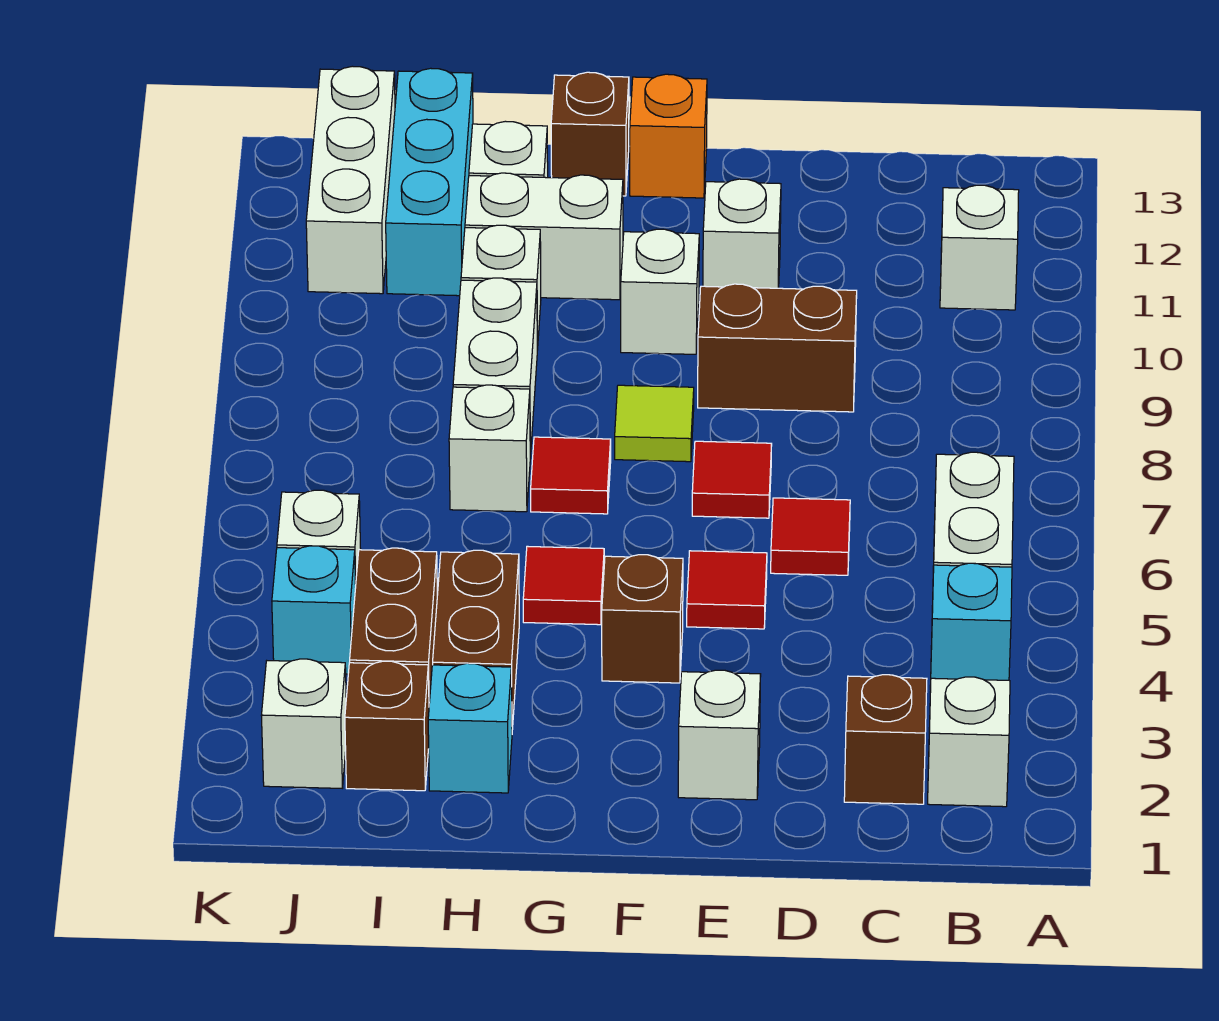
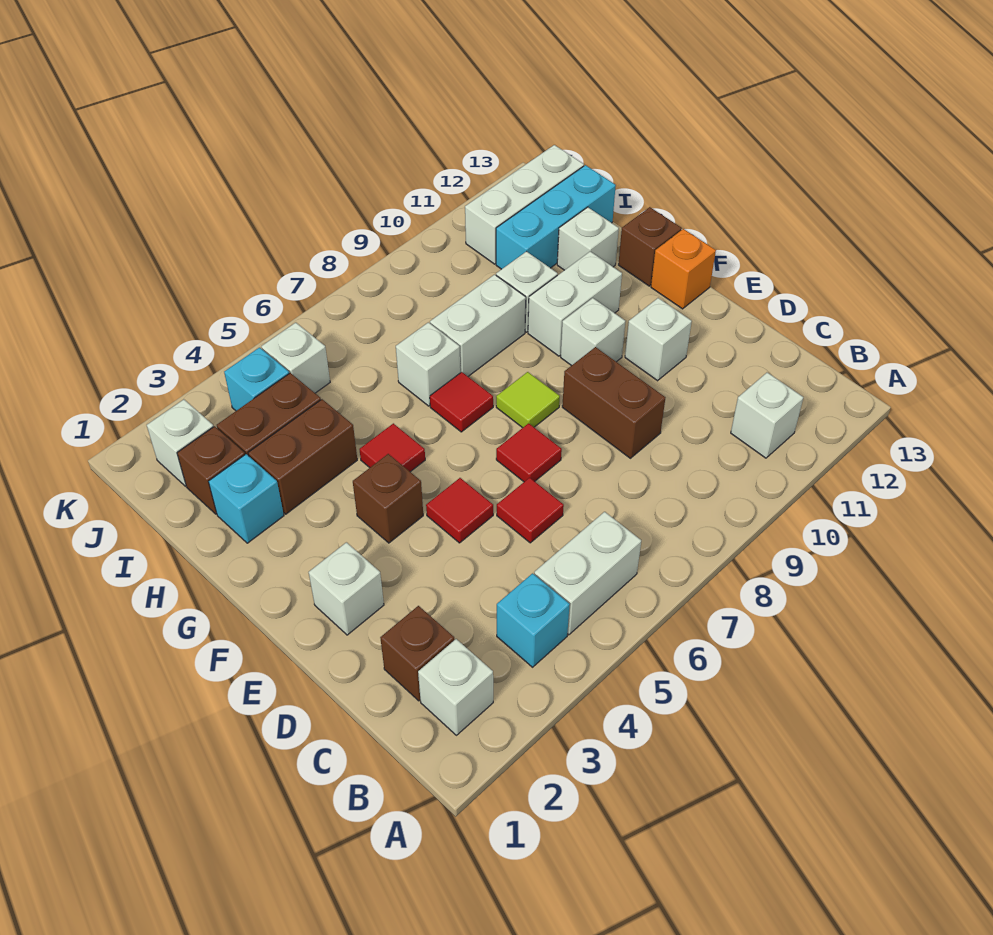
white 1x2 brick [465,173,623,300] -> white 1x2 brick turned to [528,251,622,356]

